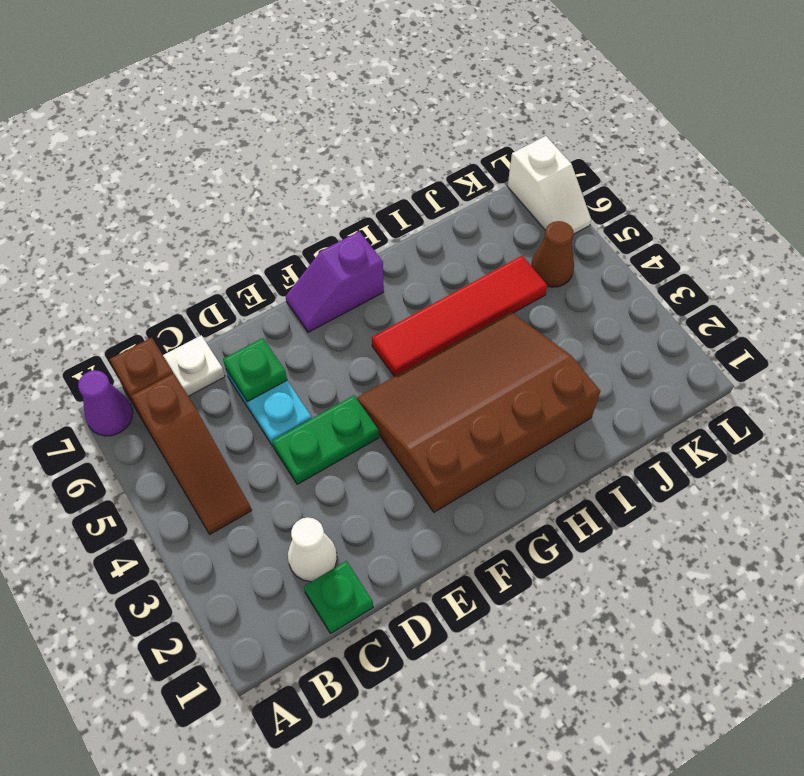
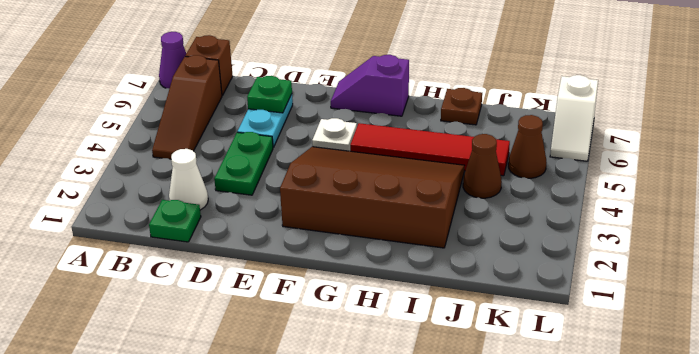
white 1x1 plate [163,335,225,396] -> white 1x1 plate moved to [312,118,357,151]
green 1x2 plate [272,395,379,484] -> green 1x2 plate turned to [214,132,273,195]
none -> brown 1x1 plate [441,88,482,125]
none -> brown 1x1 cone [463,134,502,198]

